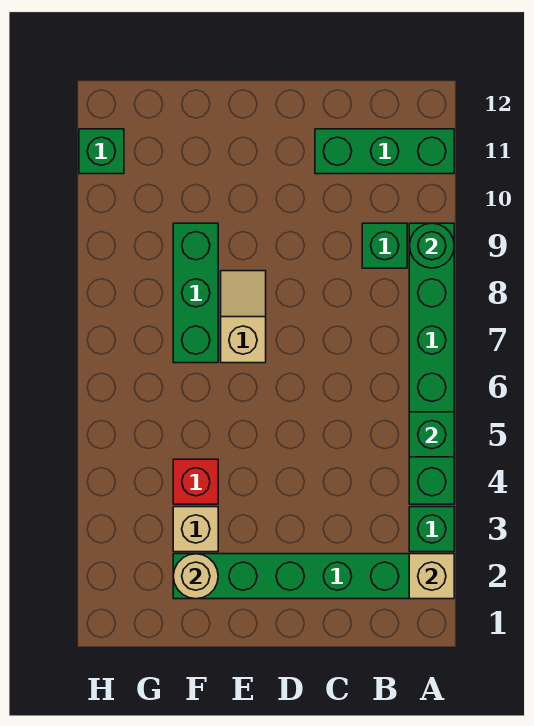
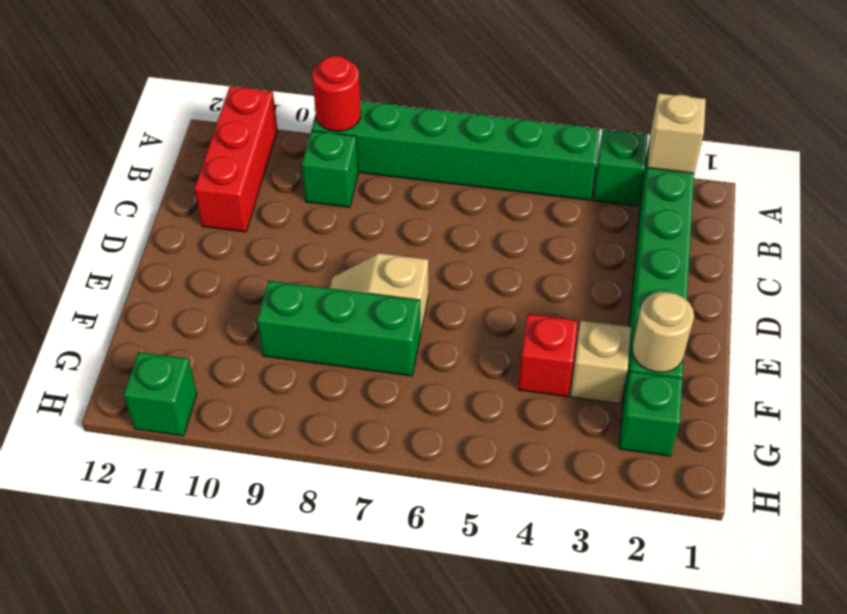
green 1x1 brick [409,412,454,457] -> green 1x1 brick moved to [619,371,683,456]
green 1x1 round brick [409,223,454,268] -> red 1x1 round brick [312,56,361,131]
green 1x3 brick [315,129,454,174] -> red 1x3 brick [194,87,278,232]

